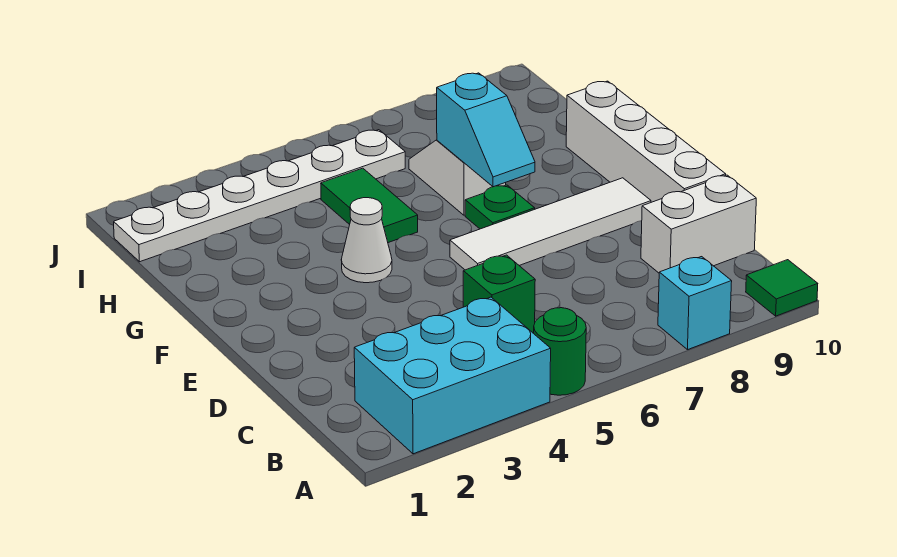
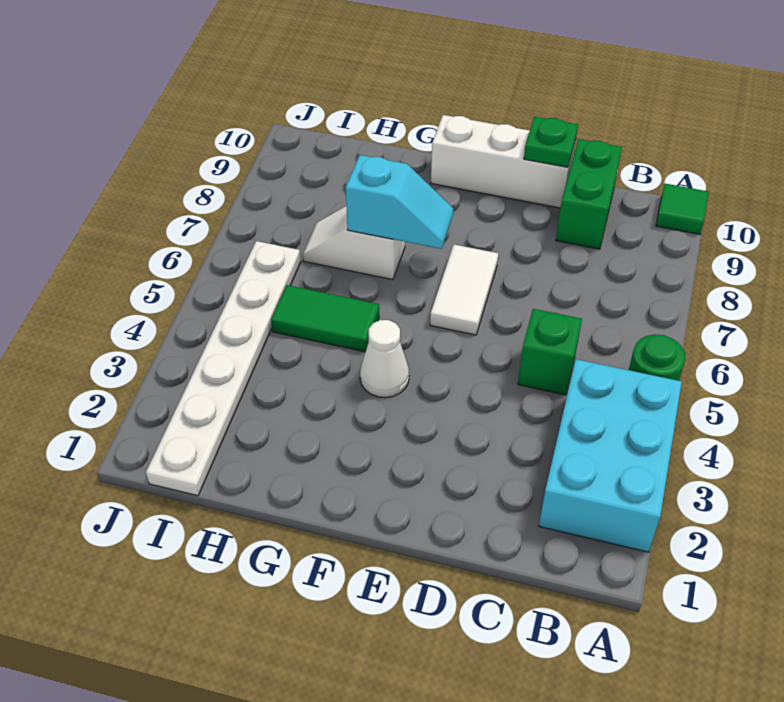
cyan 1x1 brick [658,257,732,350] -> none
white 1x2 brick [641,175,756,273] -> green 1x2 brick [556,139,622,249]
white 1x4 brick [566,81,726,202] -> white 1x3 brick [431,115,576,208]
white 1x4 tile [450,178,651,270] -> white 1x2 tile [430,245,498,335]
green 1x1 plate [465,185,535,229] -> green 1x1 plate moved to [524,117,578,167]

